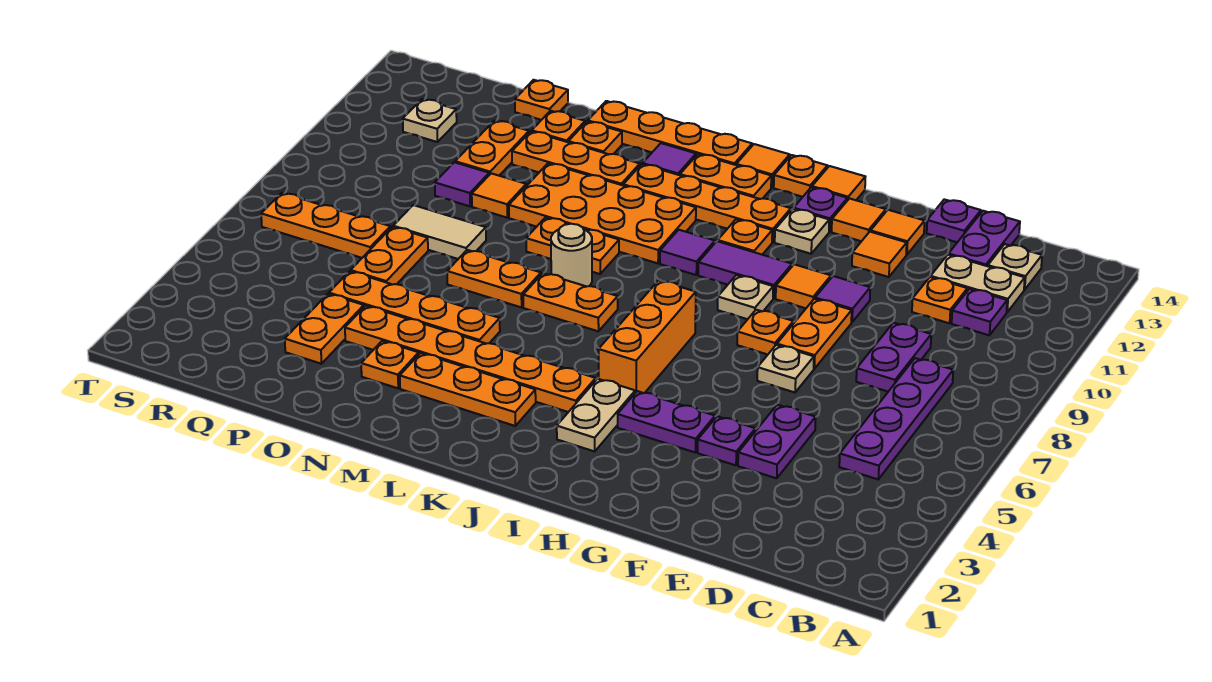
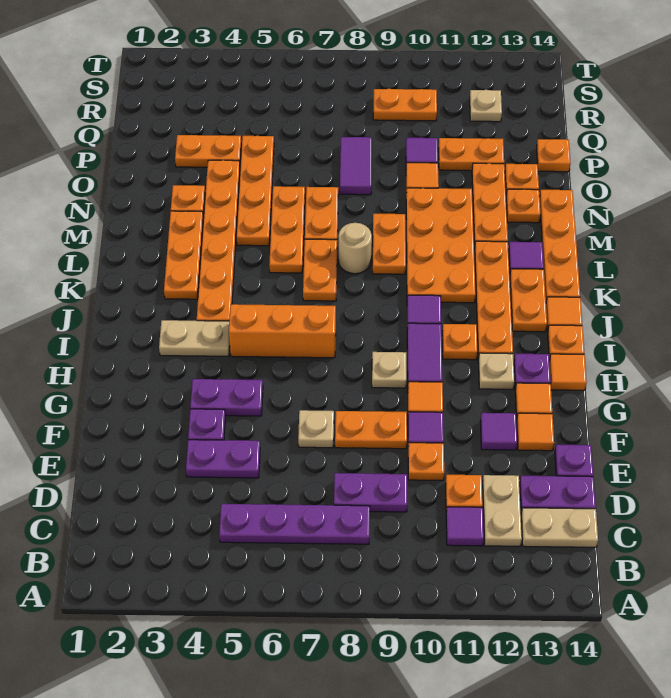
purple 1x1 plate [952,289,1007,335] -> purple 1x1 tile [446,507,484,546]
tan 1x1 plate [988,244,1042,290] -> tan 1x2 plate [521,508,598,547]
orange 1x1 tile [852,232,907,277] -> purple 1x1 tile [480,413,517,450]
purple 1x2 plate [618,391,715,453] -> purple 1x2 plate turned to [190,379,263,416]
orange 1x1 plate [737,310,793,354] -> orange 1x1 plate moved to [408,443,444,481]
tan 1x2 tile [393,205,486,259] -> purple 1x2 tile [340,137,372,195]
orange 1x2 plate [351,227,428,284] -> orange 1x2 plate moved to [373,89,437,121]
orange 1x3 plate [261,193,391,258] -> orange 1x3 plate moved to [269,186,305,273]

